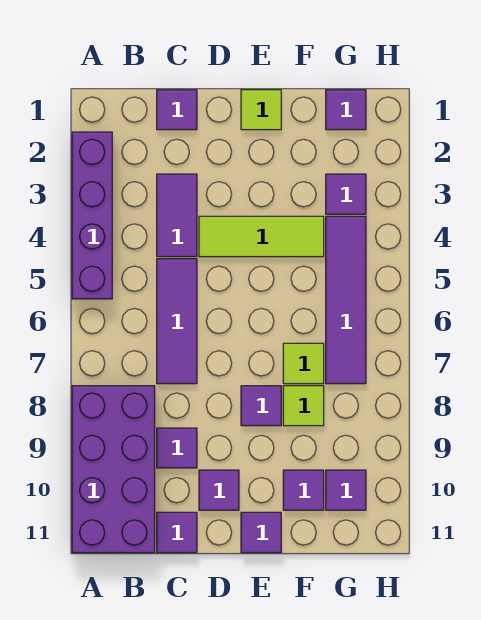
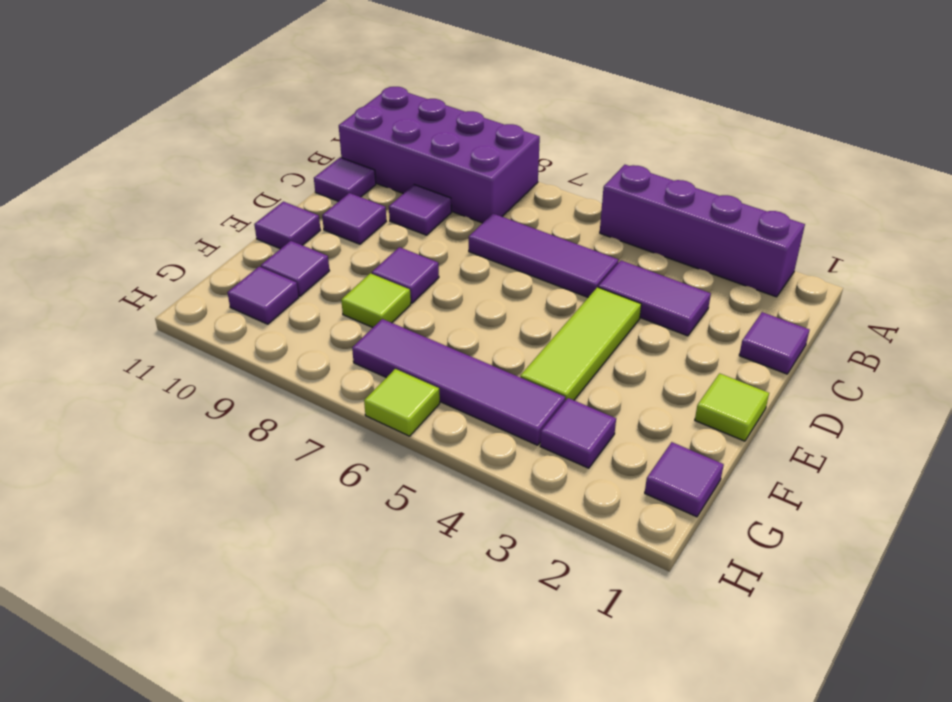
lime 1x1 tile [283,343,324,384] -> lime 1x1 tile moved to [364,369,440,436]

